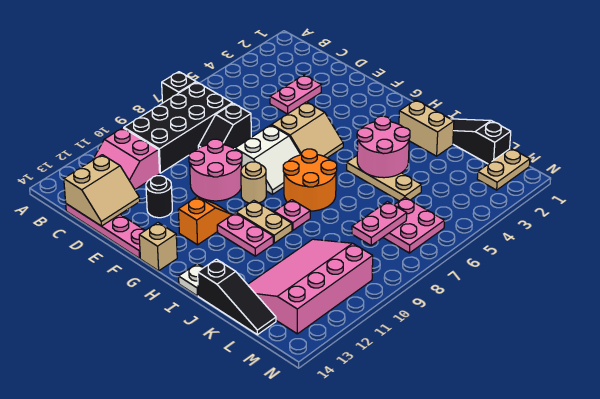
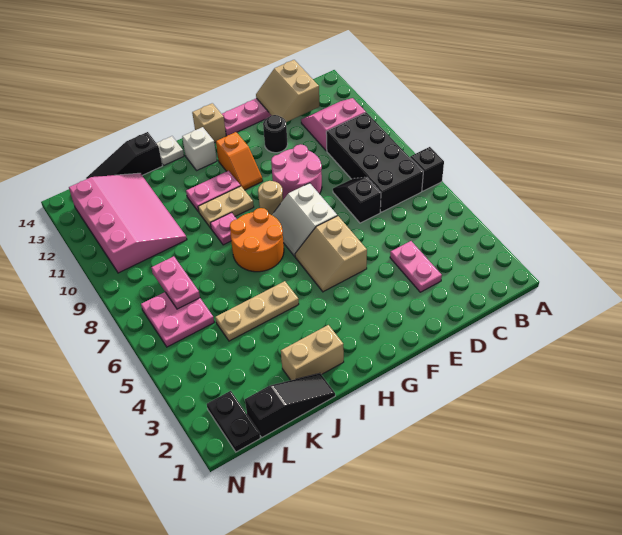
none -> white 1x1 brick [182,127,217,170]
pink 2x2 round brick [357,116,410,178] -> none
tan 1x2 plate [477,148,530,190] -> black 1x2 plate [207,391,260,452]

